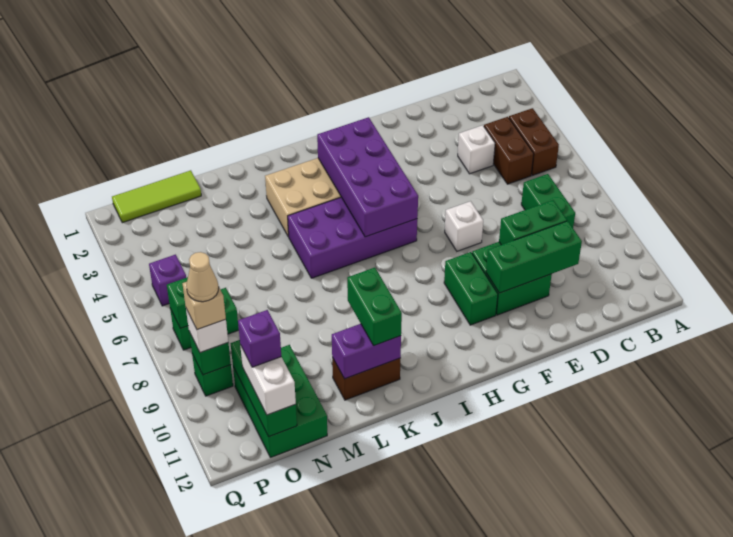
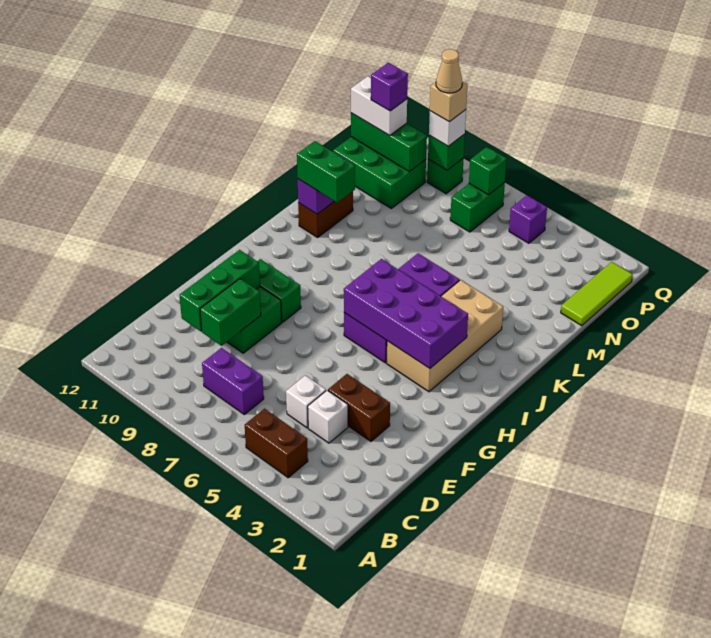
brown 1x2 brick [484,117,534,184] -> brown 1x2 brick moved to [328,374,390,441]
green 1x2 brick [521,174,575,228] -> purple 1x2 brick [202,348,264,414]
white 1x1 brick [445,201,483,251] -> white 1x1 brick moved to [286,375,326,428]

